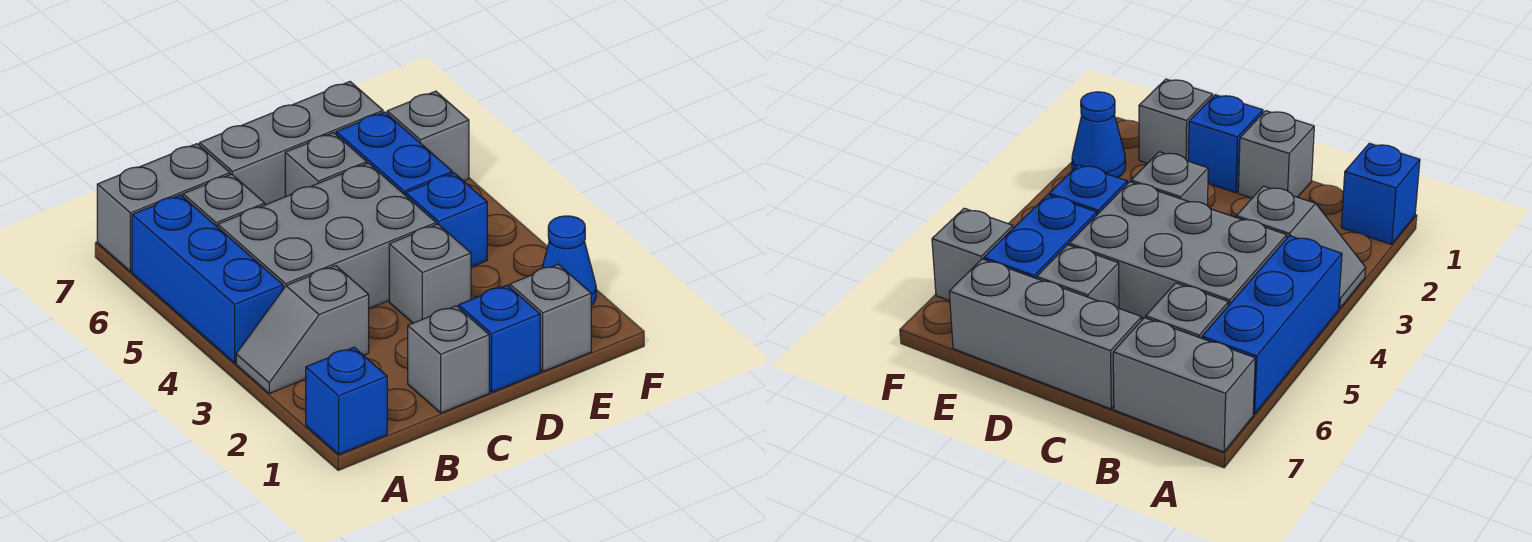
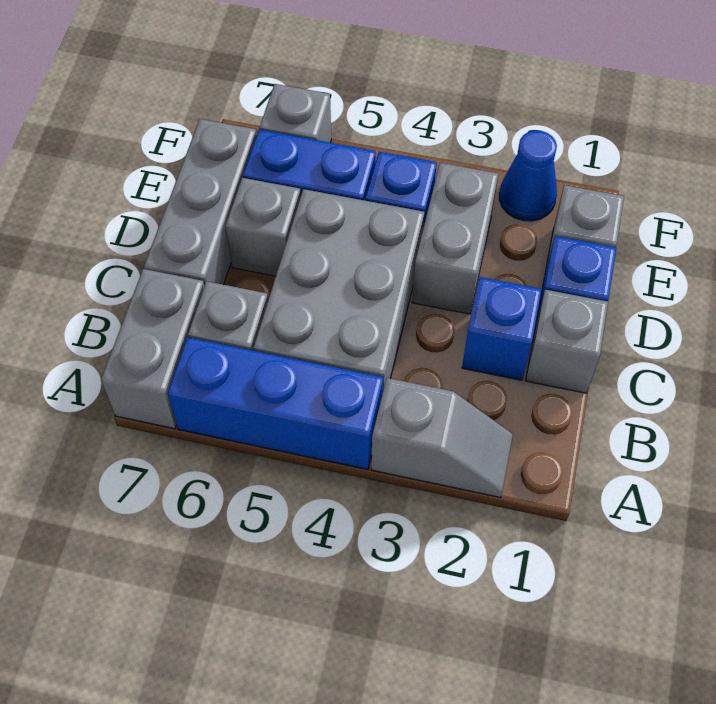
blue 1x1 brick [306,347,387,454] -> blue 1x1 brick moved to [462,277,542,380]
grey 1x2 slope [236,266,369,393] -> grey 1x2 slope turned to [371,378,513,497]
grey 1x1 brick [389,224,471,323] -> grey 1x2 brick [412,163,498,314]

